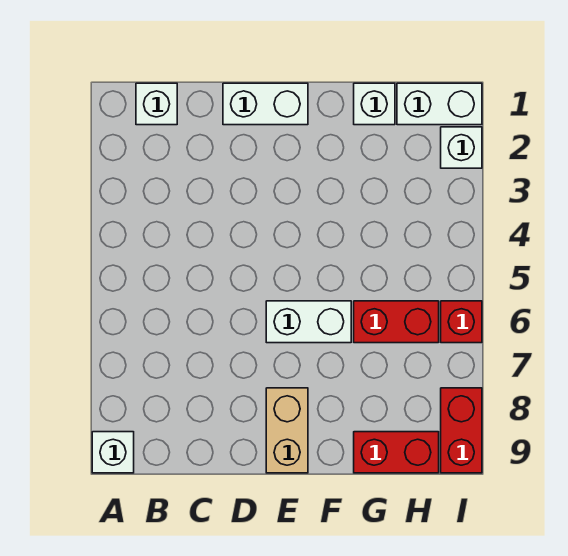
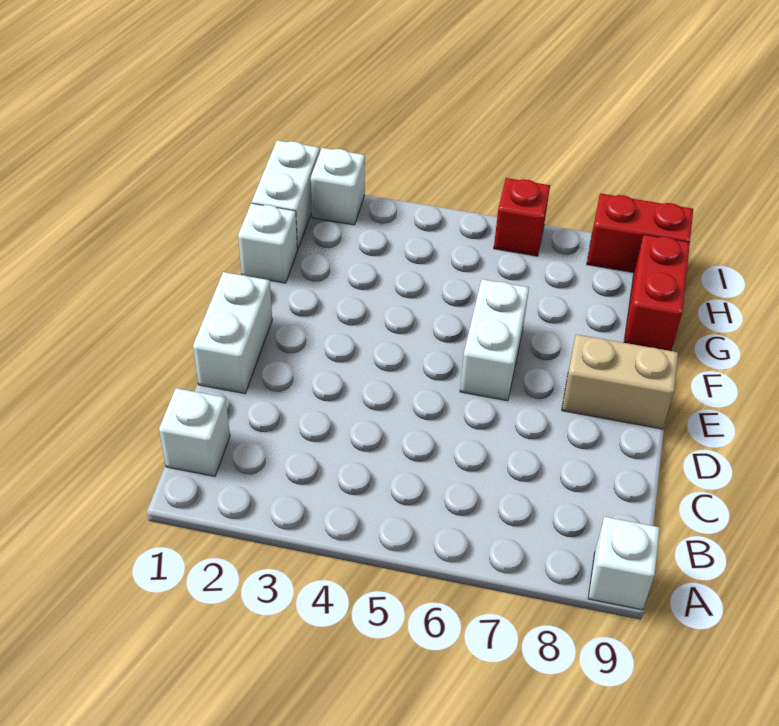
red 1x2 brick [354,301,439,343] -> none

